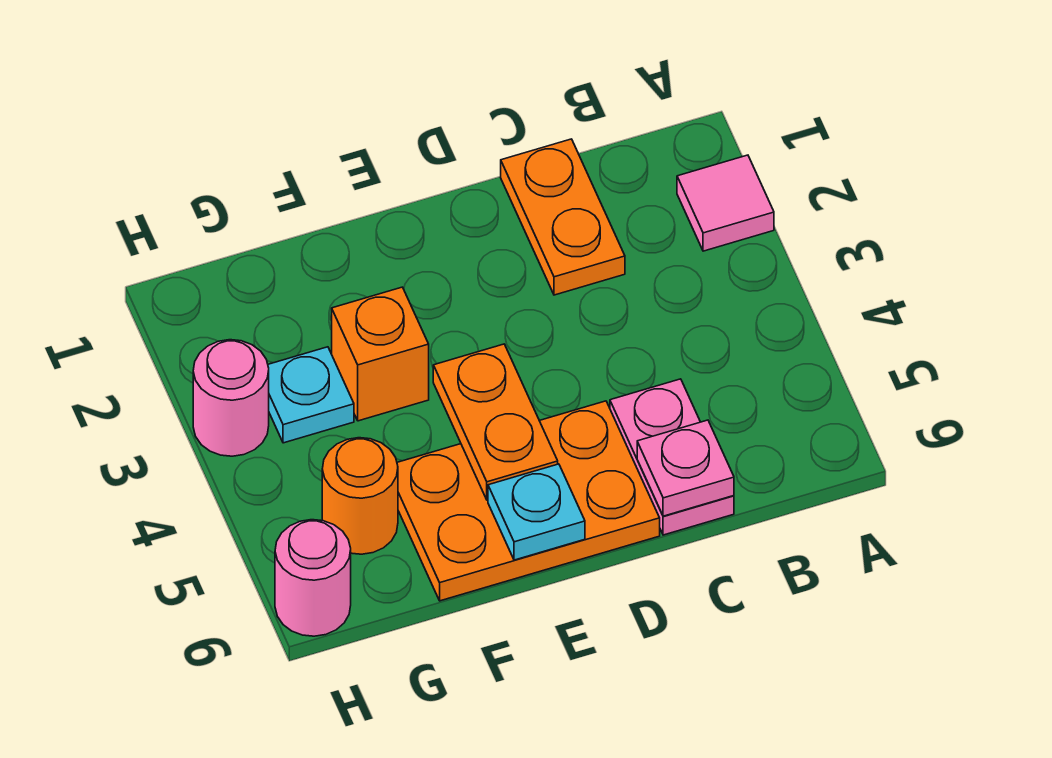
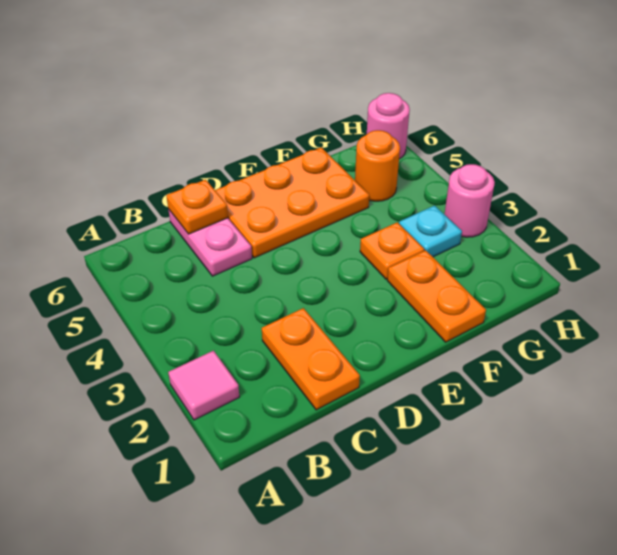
pink 1x1 plate [637,420,734,516] -> orange 1x1 plate [166,180,228,234]
orange 1x2 plate [433,344,558,500] -> orange 1x2 plate moved to [387,250,486,342]
cyan 1x1 plate [488,464,585,560] -> none
orange 1x1 brick [332,287,429,421] -> orange 1x1 plate [360,222,424,279]

